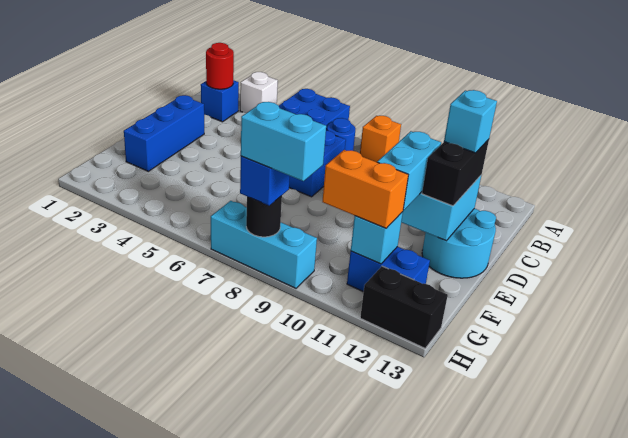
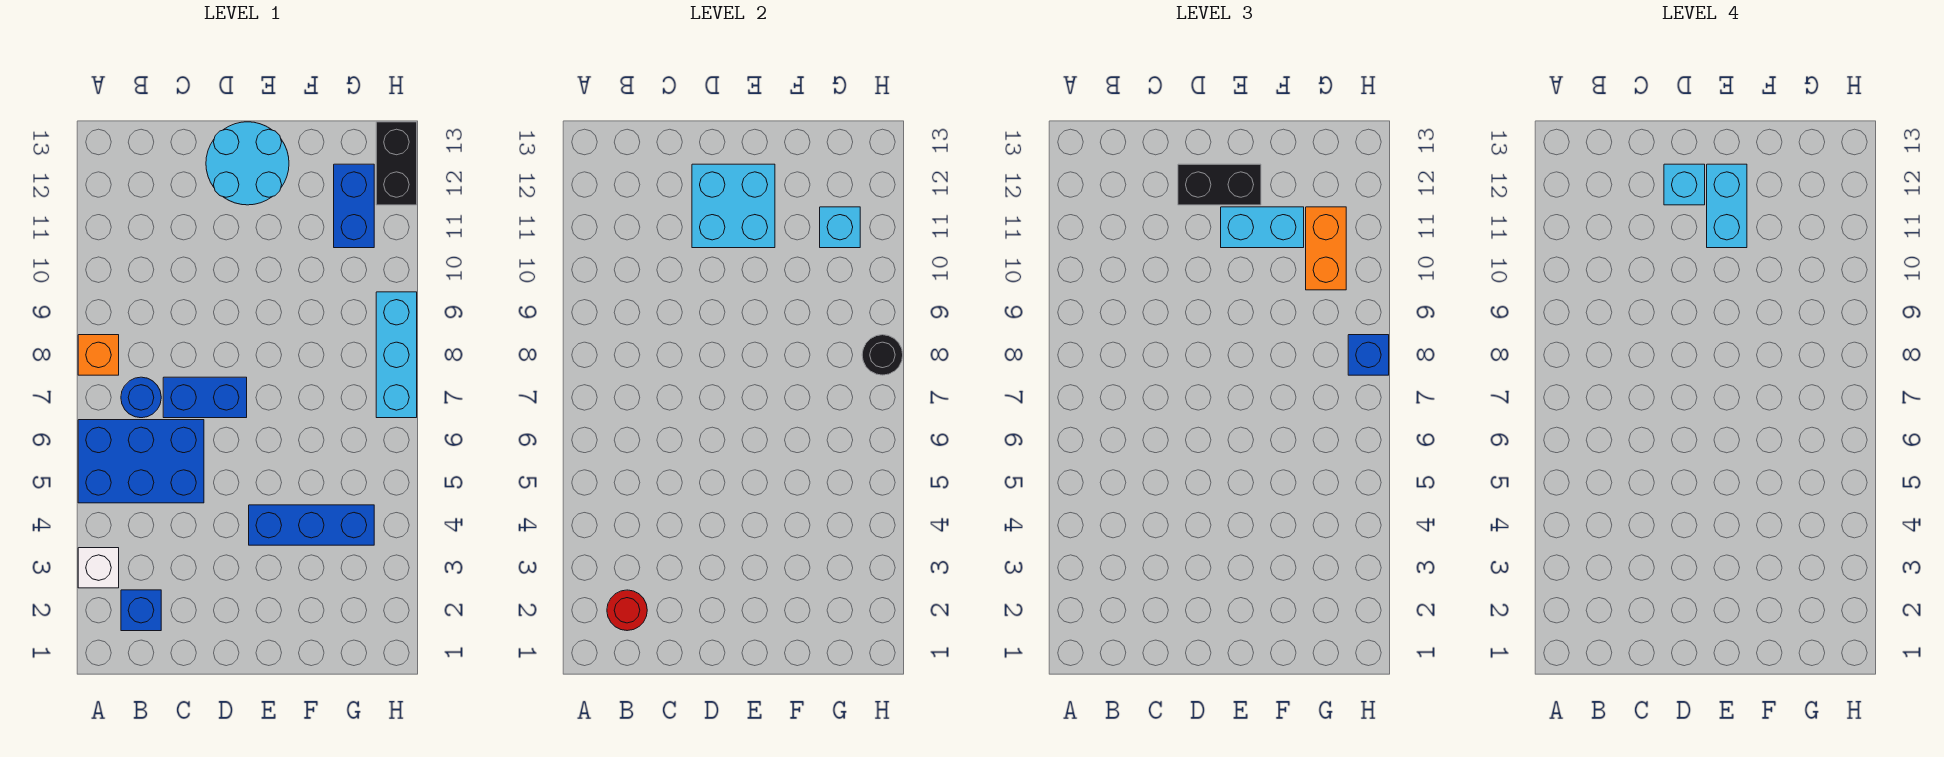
blue 1x3 brick [124,95,204,171] -> blue 1x3 brick moved to [249,505,374,545]
cyan 1x2 brick [241,102,326,181] -> cyan 1x2 brick moved to [1707,164,1747,248]

